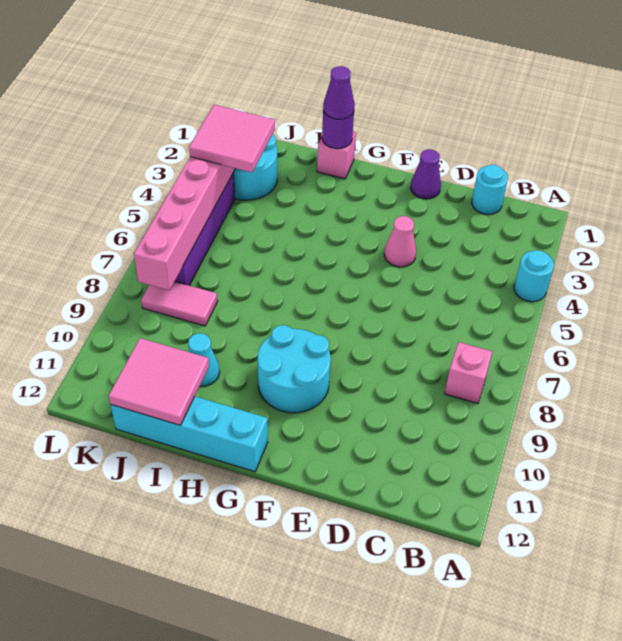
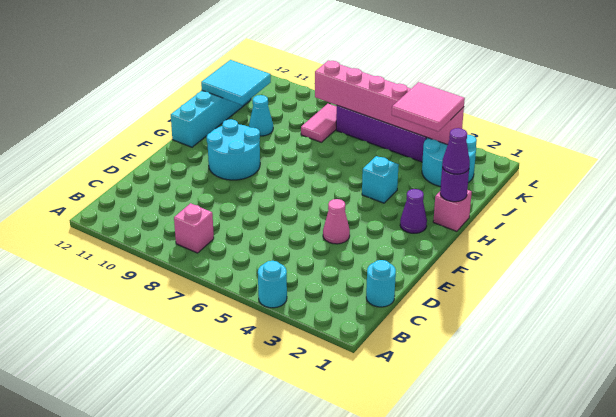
purple 1x1 cone [411,149,441,199] -> purple 1x1 cone moved to [400,189,427,233]
none -> cyan 1x1 brick [362,156,399,203]
pink 2x2 tile [109,338,209,425] -> cyan 2x2 tile [201,60,271,105]

